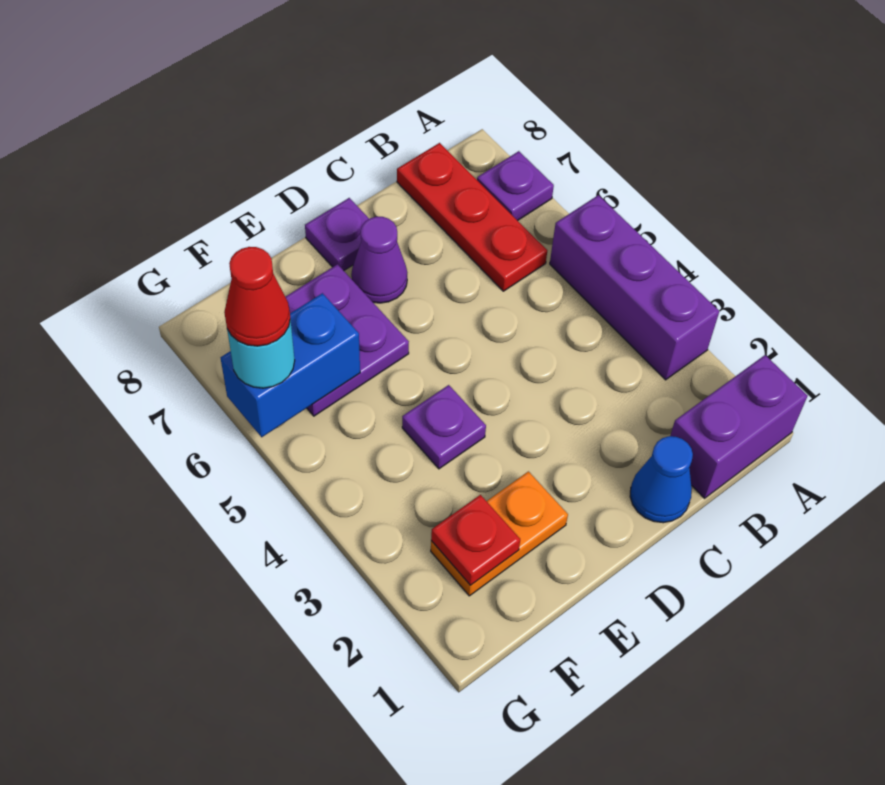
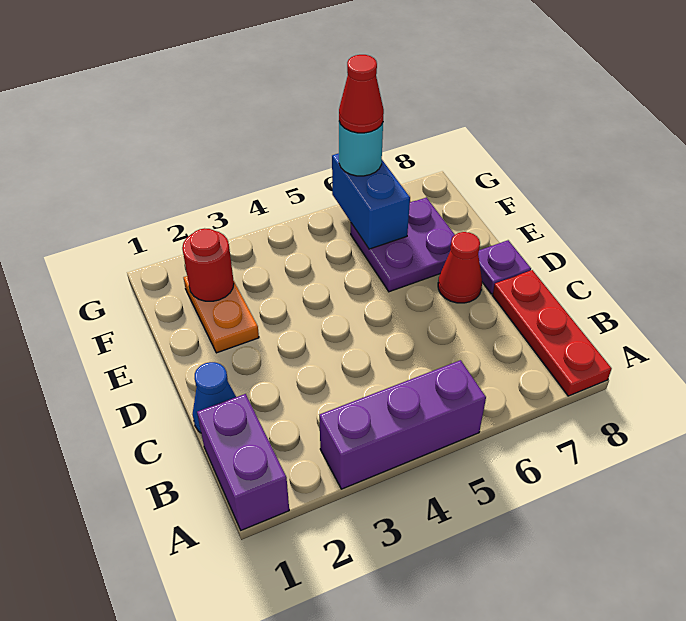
purple 1x1 plate [477,151,554,221] -> none
red 1x3 plate [397,143,547,291] -> red 1x3 plate turned to [493,270,612,396]
purple 1x1 cone [351,217,407,303] -> red 1x1 cone [438,232,482,303]
purple 1x1 plate [402,385,486,469] -> none
red 1x1 plate [431,495,520,585] -> red 1x1 round brick [182,228,234,301]

